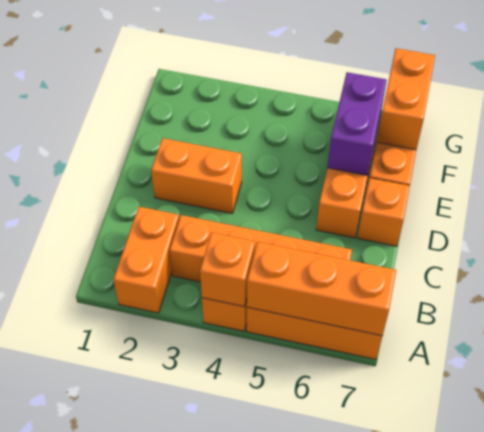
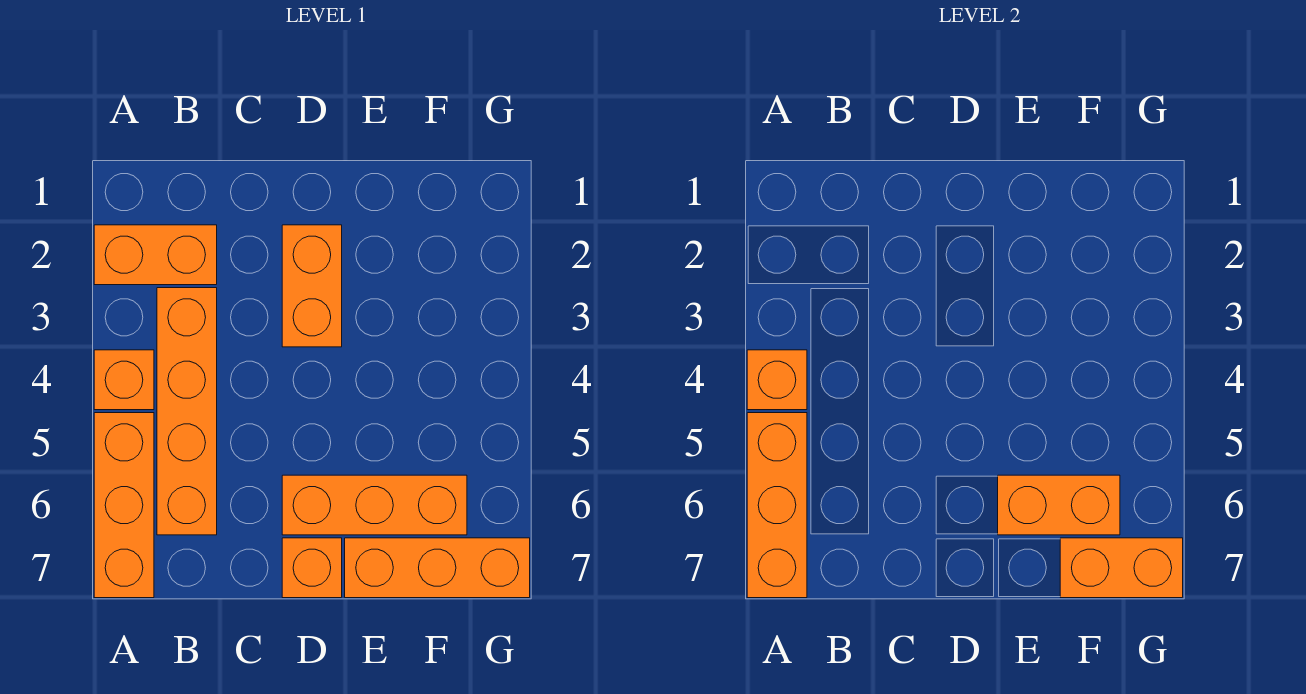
purple 1x2 brick [327,72,387,176] -> orange 1x2 brick [998,475,1120,535]

